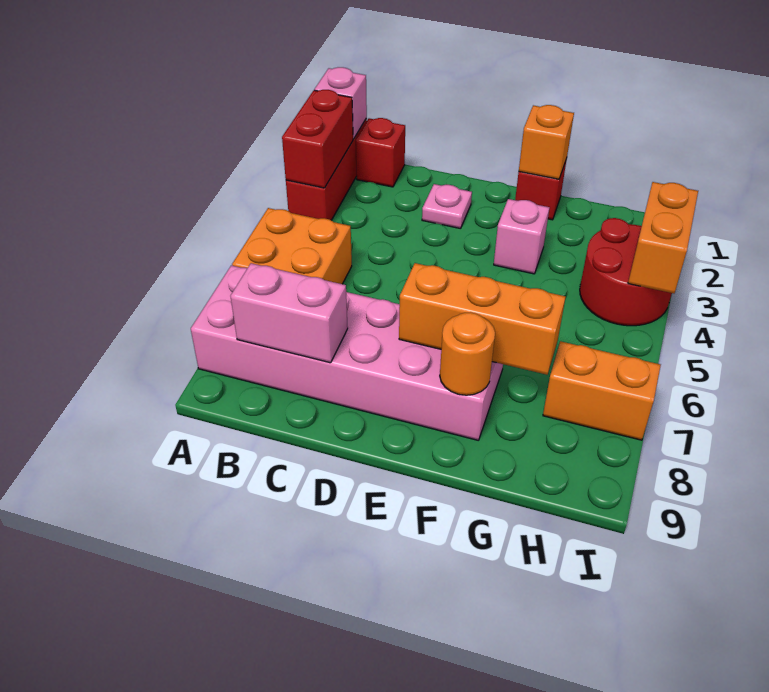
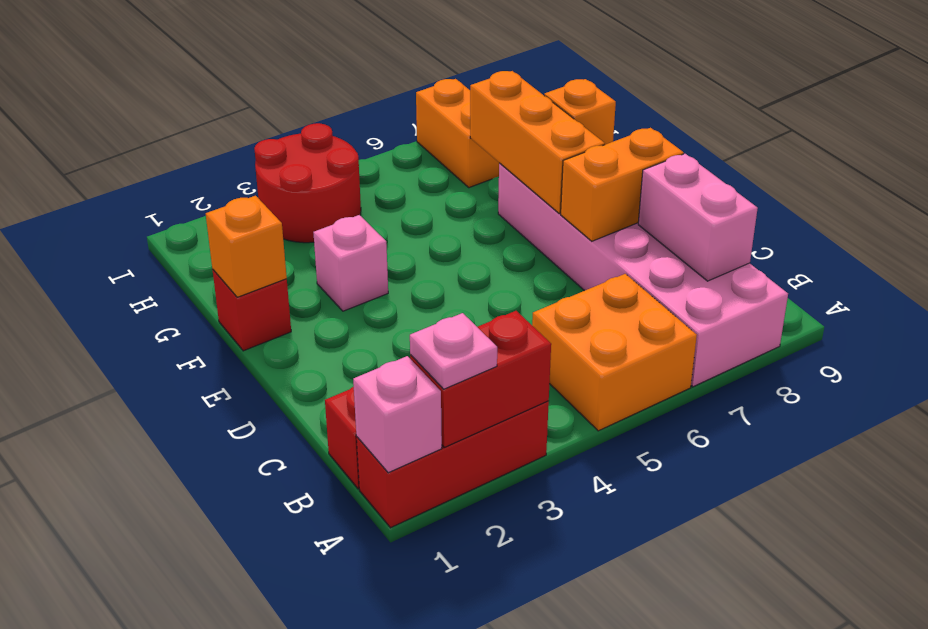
pink 1x1 plate [422,184,472,229] -> pink 1x1 plate moved to [410,313,497,389]
orange 1x1 round brick [440,312,495,395] -> orange 1x1 brick [544,79,616,145]
orange 1x2 brick [628,182,698,293] -> orange 1x2 brick moved to [561,128,684,241]

